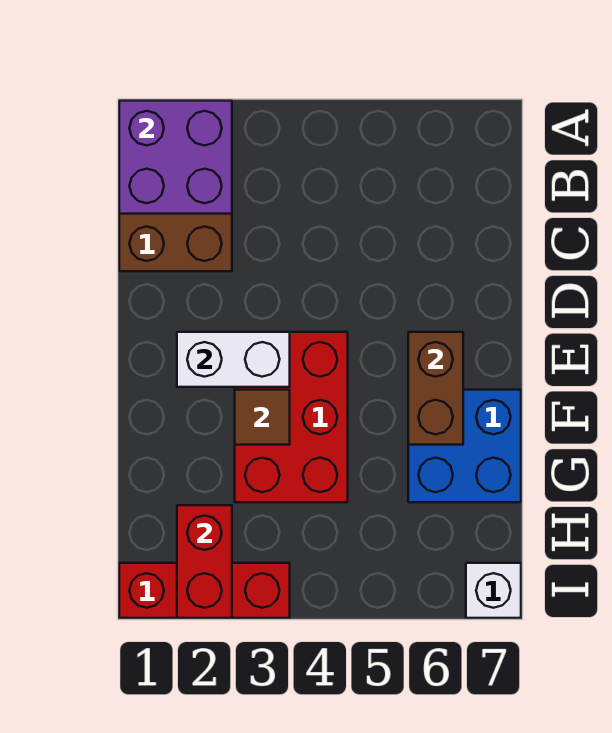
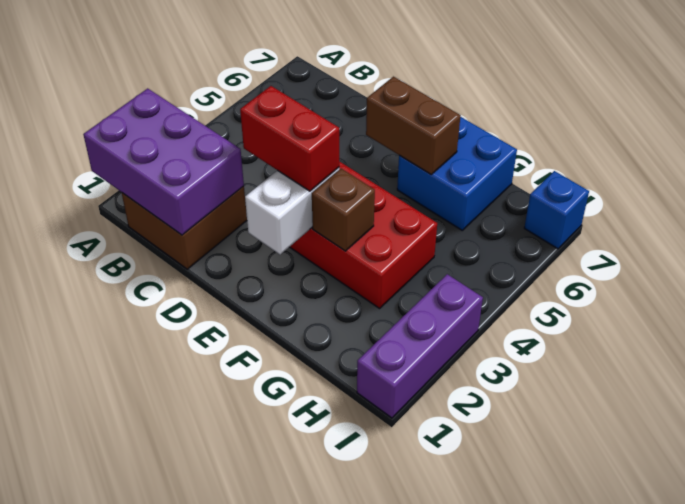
purple 2x2 brick [119,101,232,214] -> purple 2x3 brick [83,88,244,235]
brown 1x1 tile [235,390,290,445] -> brown 1x1 brick [312,169,375,251]
red 1x2 brick [177,505,232,618] -> red 1x2 brick moved to [240,86,339,191]
red 1x3 brick [119,563,290,618] -> purple 1x3 brick [357,274,483,418]
white 1x1 brick [466,563,521,618] -> blue 1x1 brick [524,171,589,249]

